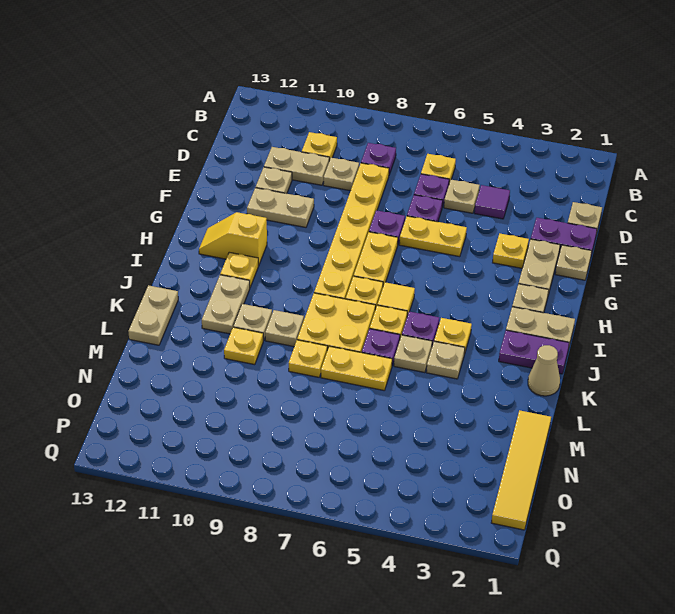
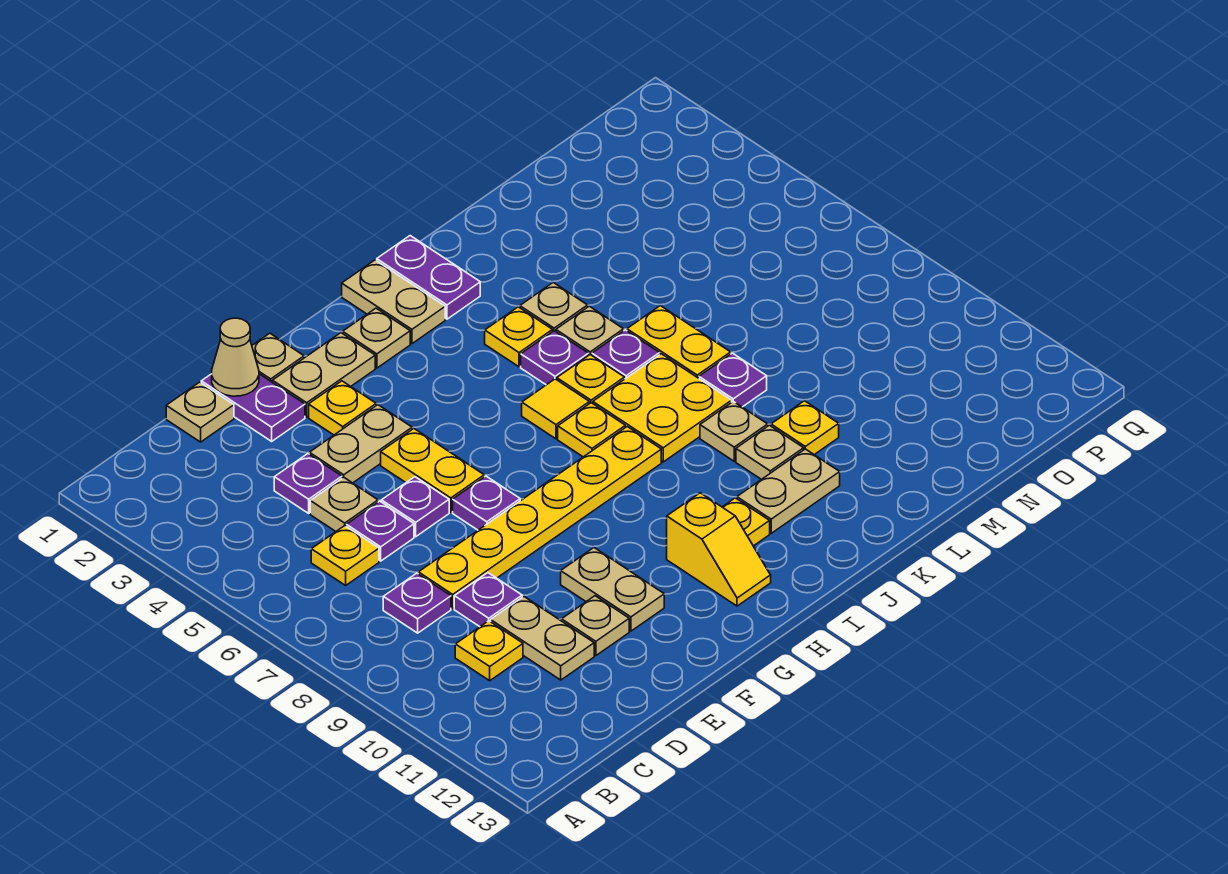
purple 1x1 tile [474,185,510,219] -> purple 1x1 plate [274,454,342,513]
tan 1x1 plate [323,158,359,191] -> purple 1x1 plate [454,573,522,627]
yellow 1x2 plate [354,232,398,286] -> none
tan 1x1 cone [528,345,560,396] -> tan 1x1 cone moved to [212,318,259,396]
tan 1x2 plate [128,285,178,345] -> tan 1x2 plate moved to [309,405,412,483]
yellow 1x1 plate [289,340,327,377] -> purple 1x1 plate [699,353,767,407]
yellow 1x4 tile [491,410,551,530] -> none

